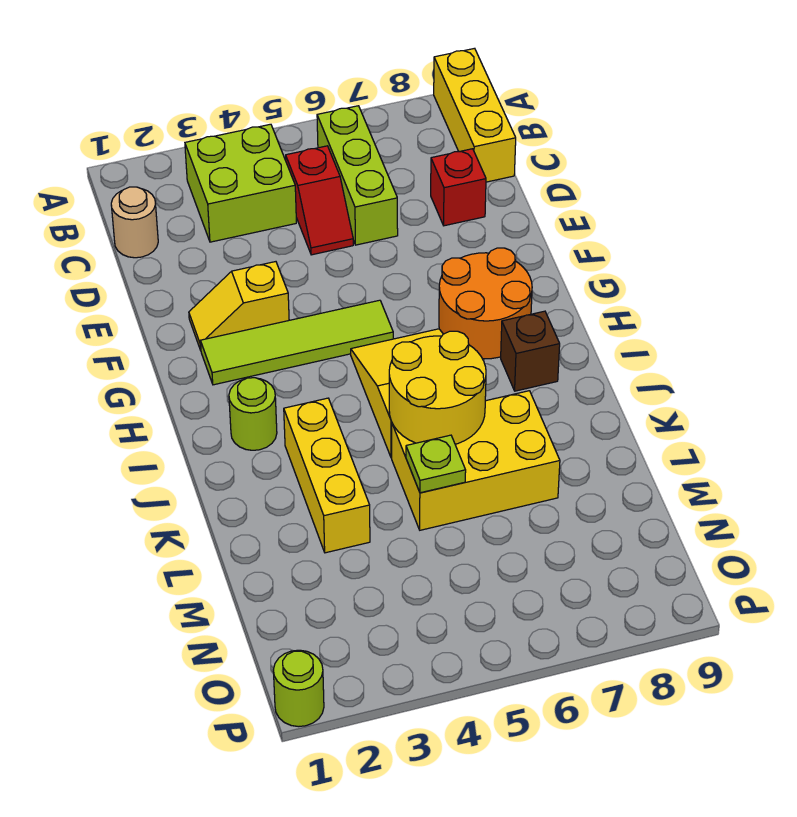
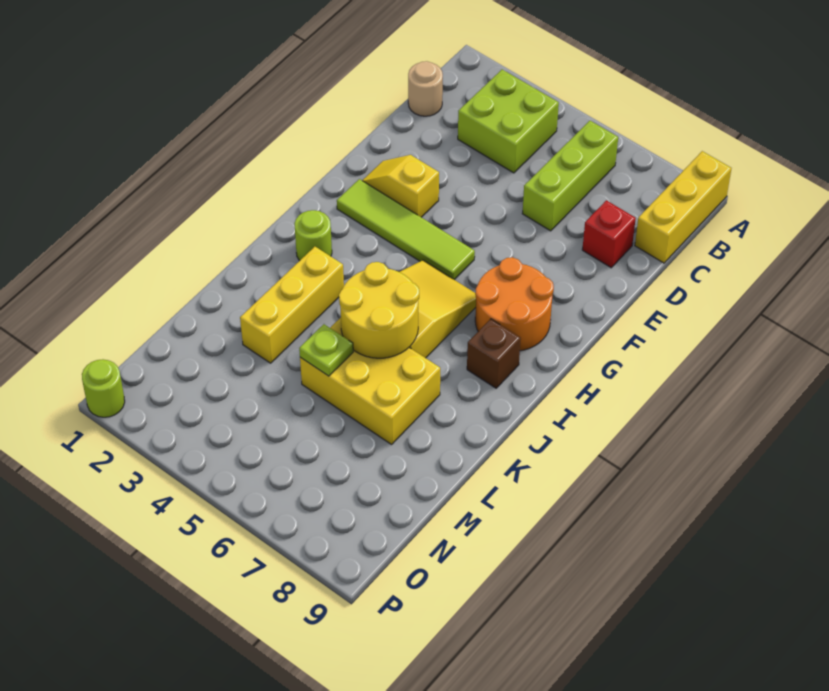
red 1x2 slope [286,146,353,255] -> none

